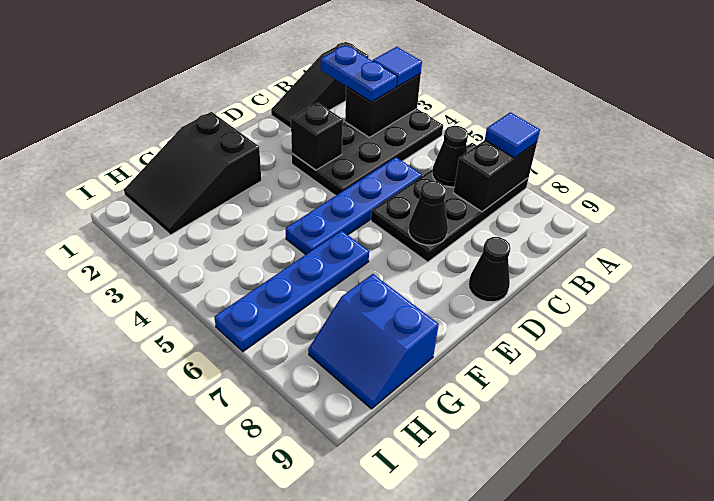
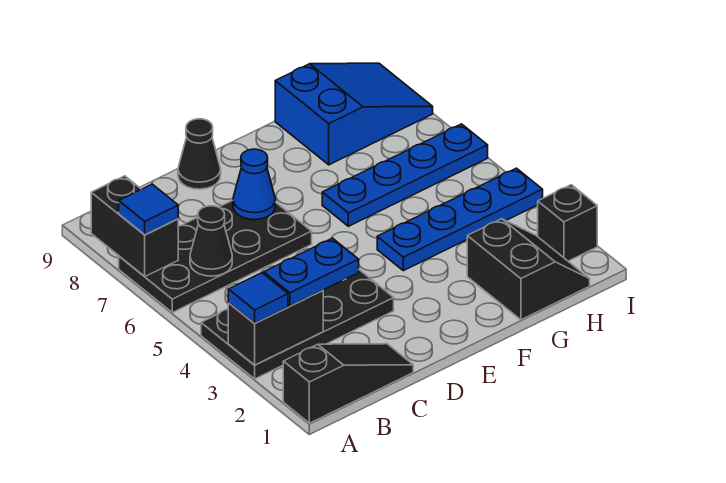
black 1x2 brick [454,140,537,212] -> black 1x2 brick turned to [91,176,178,276]
blue 1x2 plate [321,45,397,102] -> blue 1x2 plate turned to [264,238,359,306]
blue 1x4 plate [286,157,422,255] -> blue 1x4 plate moved to [377,168,543,271]
black 1x1 brick [291,103,343,170] -> black 1x1 brick moved to [538,185,597,261]
black 1x1 cone [409,181,448,245] -> blue 1x1 cone [233,149,275,220]
black 2x3 slope [124,112,261,235] -> black 2x2 slope [467,219,590,320]
blue 2x2 slope [308,274,439,409] -> blue 2x3 slope [275,63,433,165]

